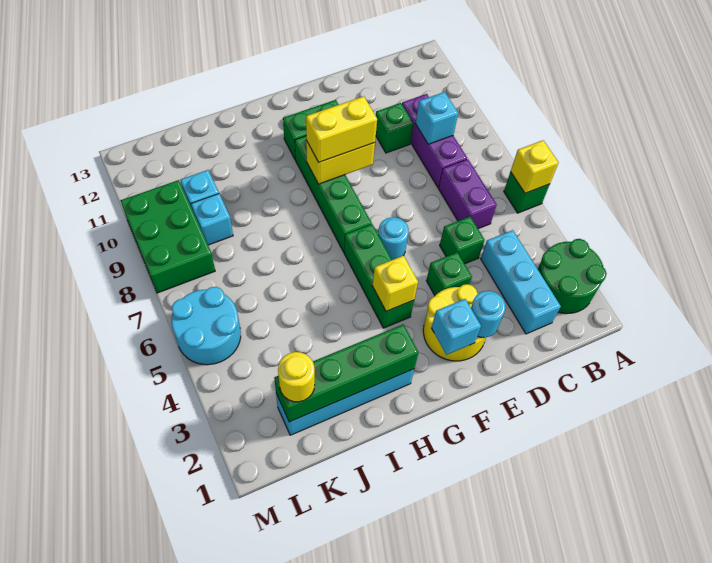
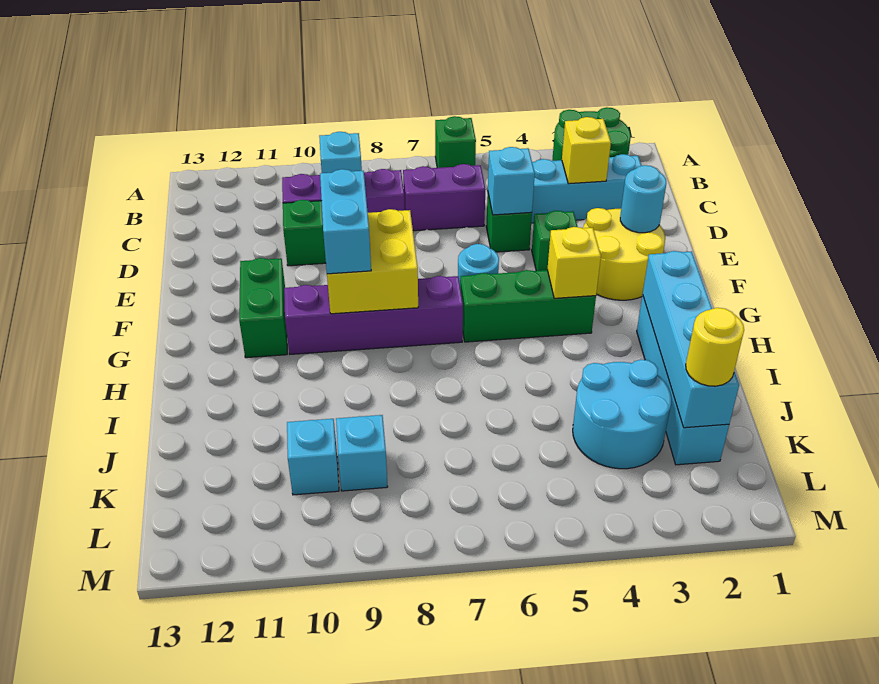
yellow 1x1 brick [511,140,558,193] -> yellow 1x1 brick moved to [562,117,611,184]
cyan 1x1 brick [432,299,481,355] -> cyan 1x1 brick moved to [488,147,535,215]
yellow 1x2 brick [306,141,375,184] -> yellow 2x2 brick [327,209,418,314]
yellow 1x2 brick [306,96,377,162] -> cyan 1x2 brick [320,169,371,274]
green 1x4 brick [295,136,372,252] -> purple 1x4 brick [284,276,463,354]
green 1x4 brick [274,324,419,422] -> cyan 1x4 brick [643,251,739,428]
cyan 2x2 round brick [171,287,241,365] -> cyan 2x2 round brick moved to [573,360,671,469]
green 2x3 brick [120,180,215,293] -> none

